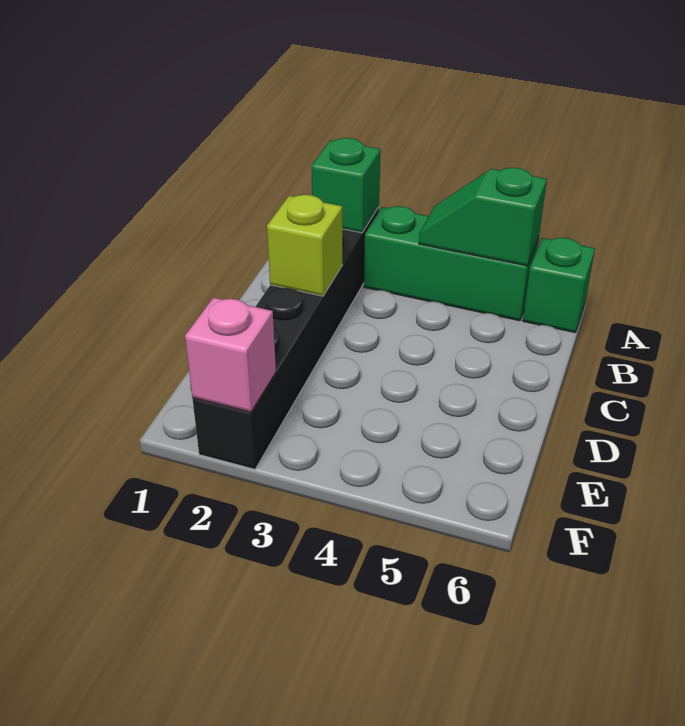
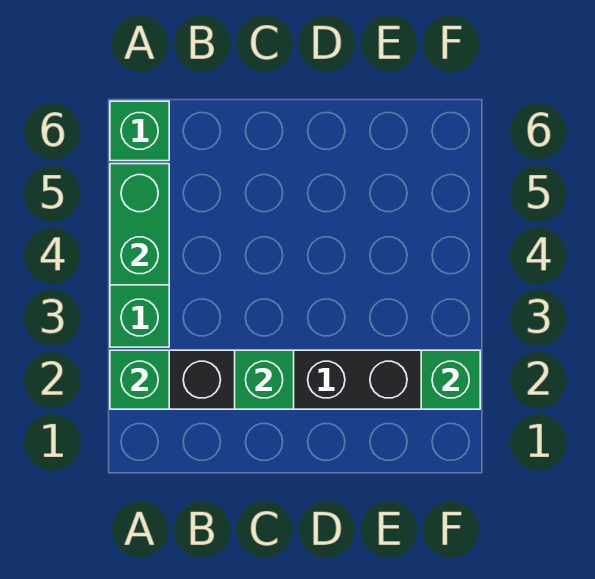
green 1x2 slope [419,168,547,266] -> green 1x2 brick [110,164,169,285]
lime 1x1 brick [267,195,342,296] -> green 1x1 brick [235,350,294,409]
pink 1x1 brick [185,298,276,412] -> green 1x1 brick [421,350,480,409]

